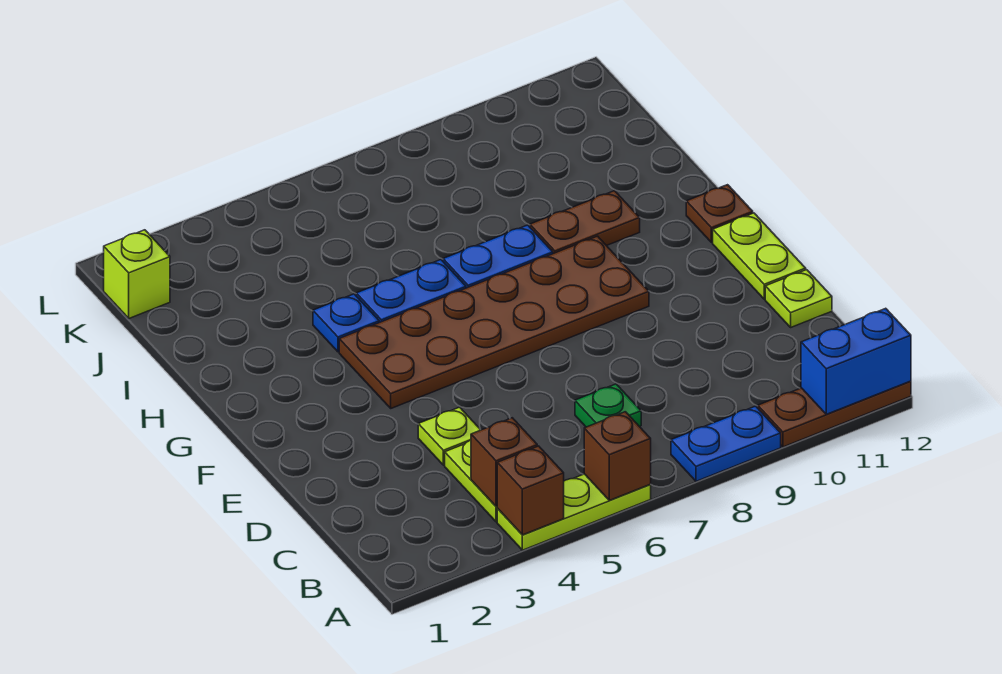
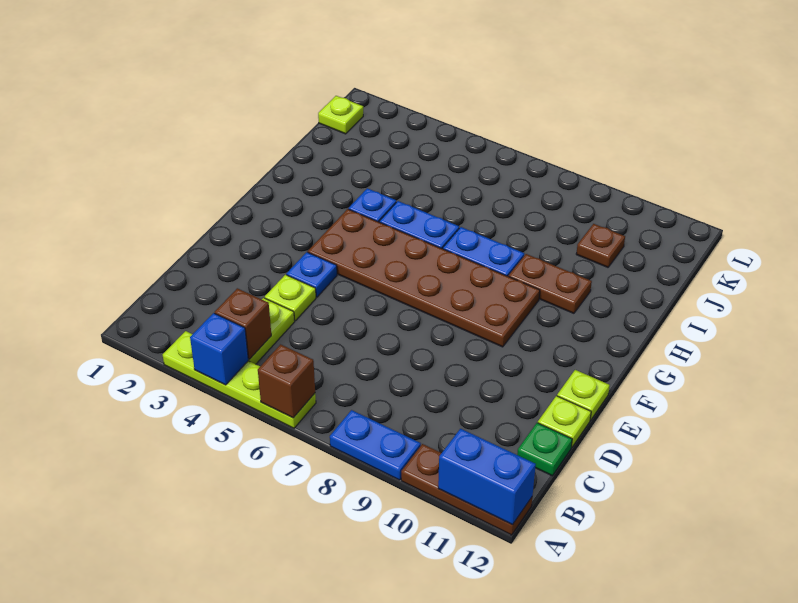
lime 1x3 plate [497,474,651,550] -> lime 1x4 plate [163,331,316,428]
brown 1x1 brick [497,446,564,535] -> blue 1x1 brick [190,313,248,385]
green 1x1 plate [575,384,641,427] -> green 1x1 plate moved to [517,423,572,476]
none -> blue 1x1 plate [287,252,337,297]
lime 1x2 plate [713,213,806,299] -> lime 1x1 plate [557,370,610,420]
brown 1x1 plate [686,185,753,243] -> brown 1x1 plate moved to [576,224,625,267]
lime 1x1 brick [104,230,170,318] -> lime 1x1 plate [318,96,363,134]

